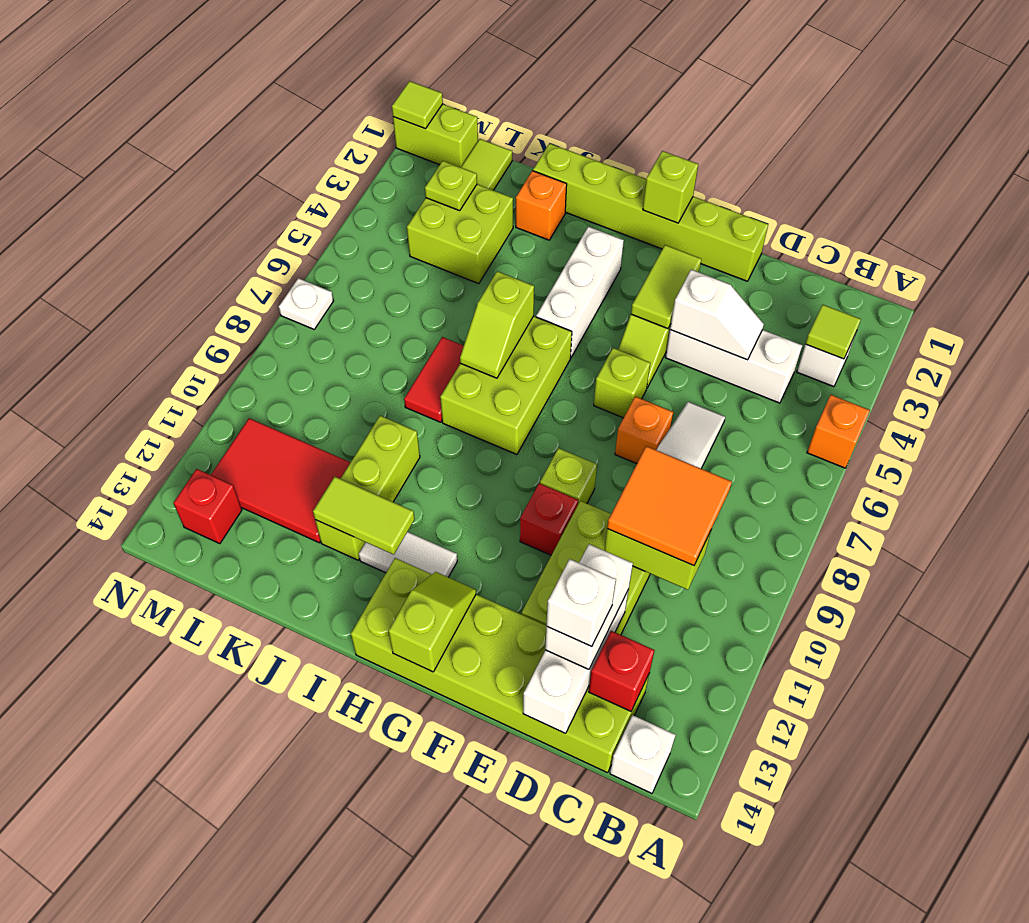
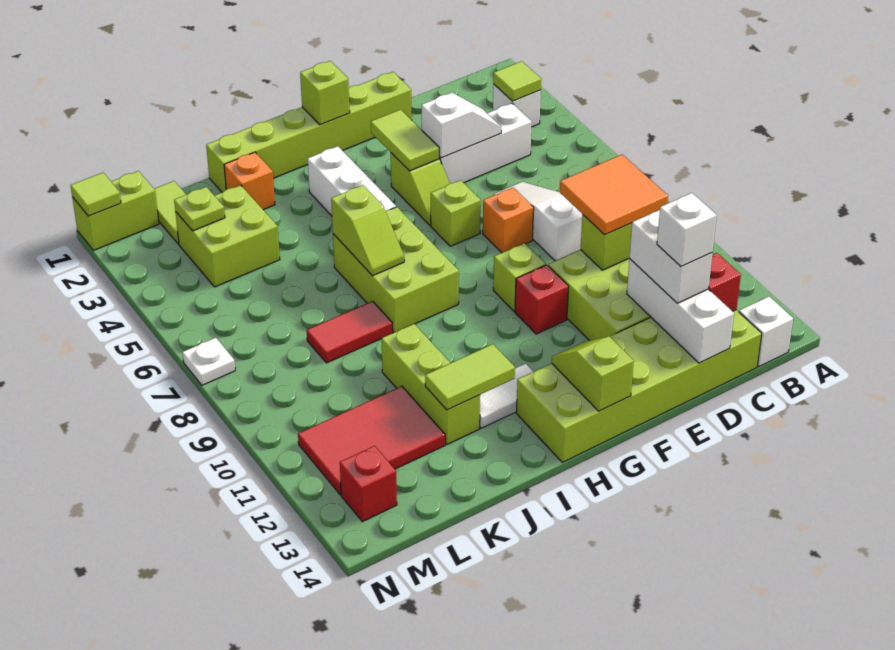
orange 1x1 brick [807,395,870,468] -> none
red 1x2 tile [404,337,464,422] -> red 1x2 tile turned to [307,301,393,363]

